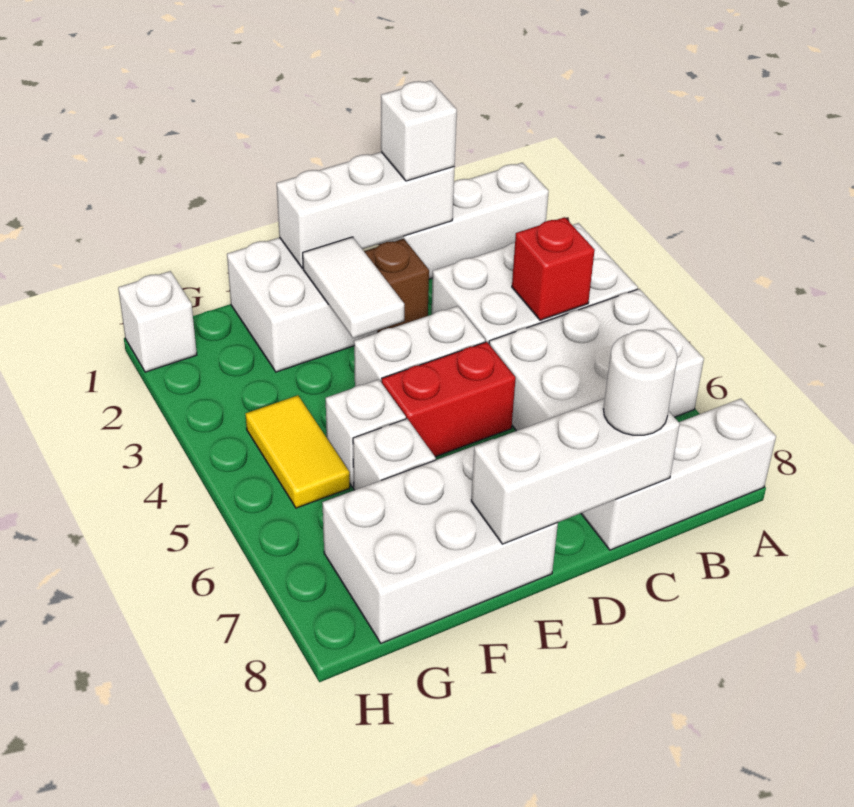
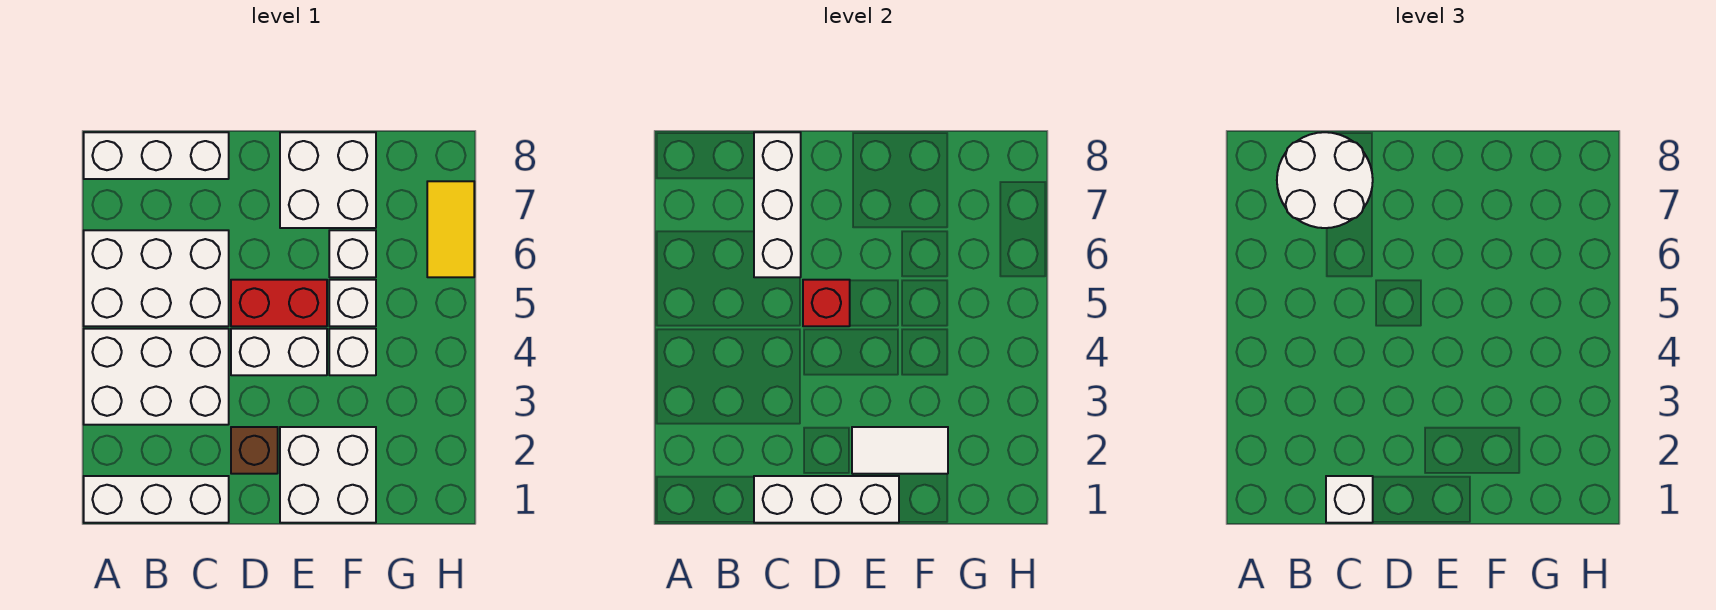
red 1x1 brick [512,217,595,320] -> red 1x1 brick moved to [803,280,850,326]
white 1x3 brick [471,398,680,544] -> white 1x3 brick turned to [754,132,801,277]
white 1x1 round brick [603,330,677,435] -> white 2x2 round brick [1277,132,1373,228]
white 1x2 tile [303,237,404,338] -> white 1x2 tile turned to [852,427,948,474]
white 2x3 brick [322,439,558,643] -> white 2x2 brick [280,132,376,228]
yellow 1x2 tile [246,395,350,508] -> yellow 1x2 tile moved to [427,181,474,277]
white 1x1 brick [118,271,197,372] -> white 1x1 brick moved to [329,329,376,375]

